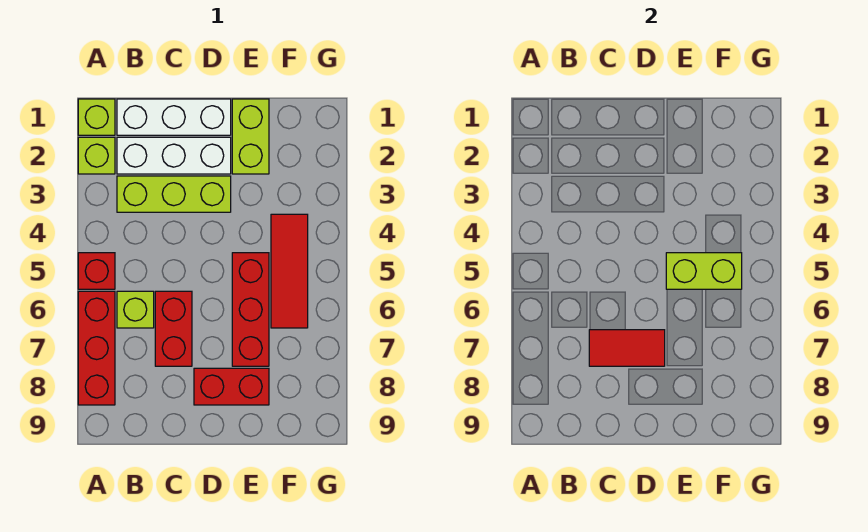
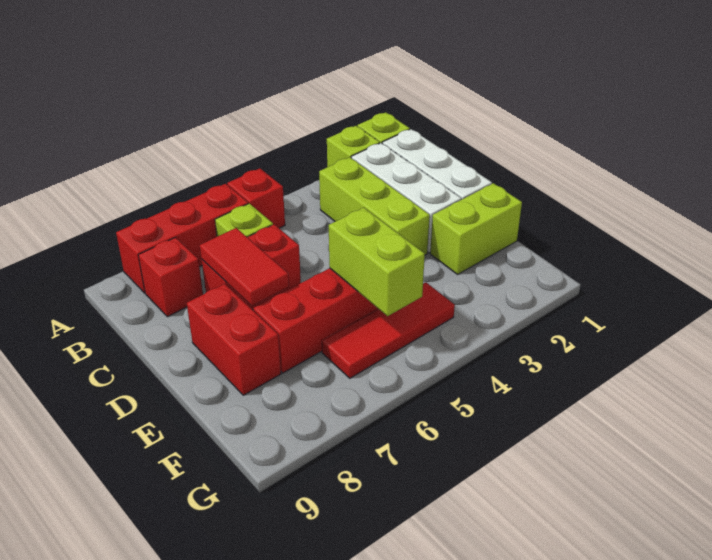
none -> red 1x1 brick [138,238,203,317]

